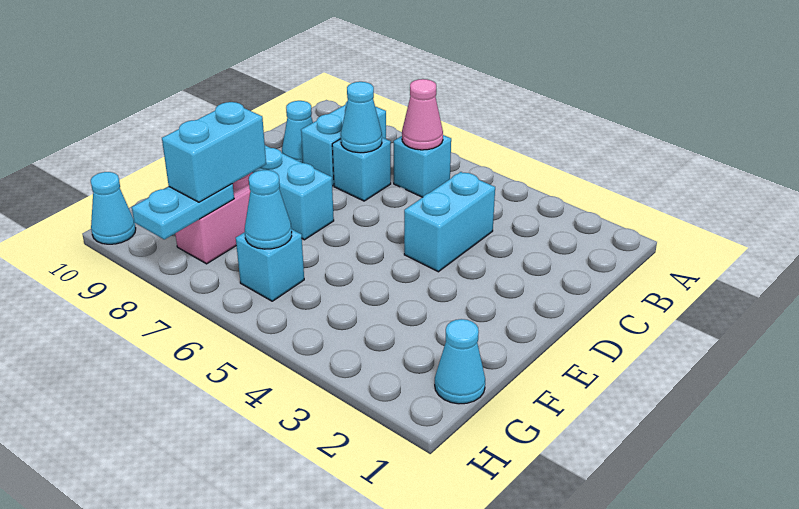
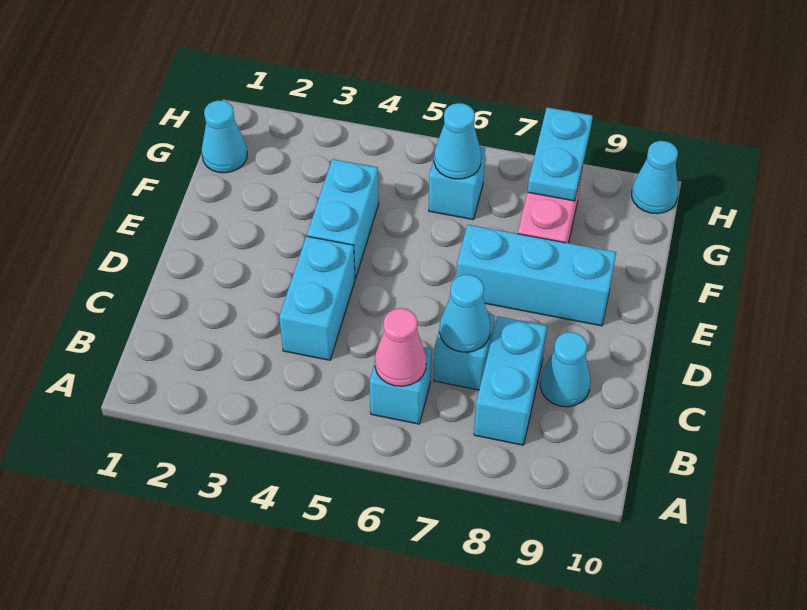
cyan 1x2 brick [162,102,266,202] -> cyan 1x2 brick moved to [307,159,379,278]

